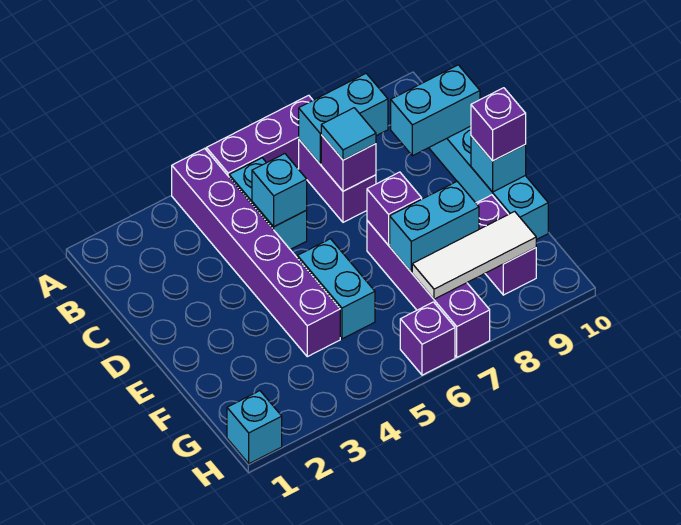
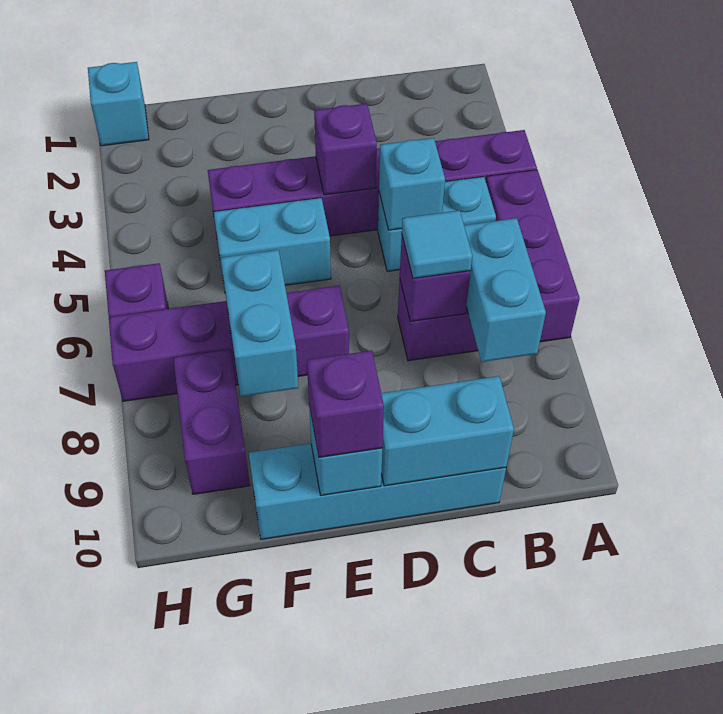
cyan 1x2 brick [391,65,480,156] -> cyan 1x2 brick turned to [381,376,514,486]
purple 1x1 brick [367,172,422,245] -> purple 1x1 brick moved to [314,104,377,195]
purple 1x2 brick [476,195,536,295] -> purple 1x2 brick turned to [173,350,250,494]
white 1x3 tile [412,211,536,299] -> none

